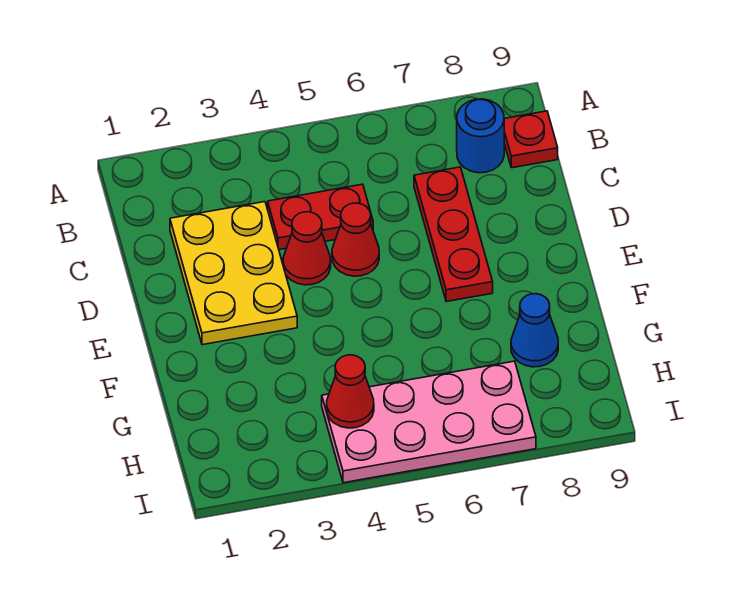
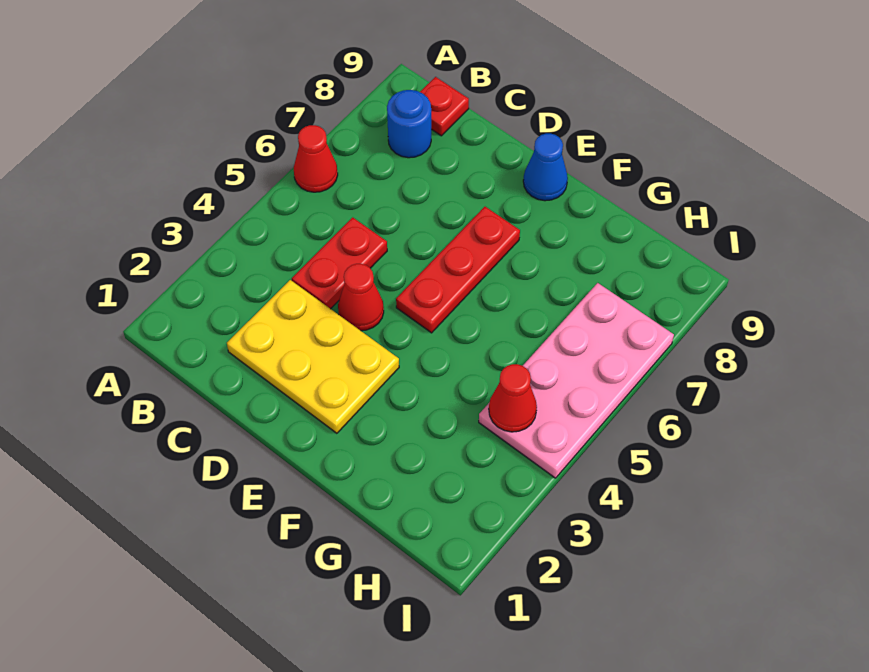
red 1x3 plate [414,167,493,302] -> red 1x3 plate turned to [396,207,520,333]
red 1x1 cone [332,203,379,276] -> red 1x1 cone moved to [294,125,338,192]
blue 1x1 cone [511,294,558,367] -> blue 1x1 cone moved to [523,133,568,201]

